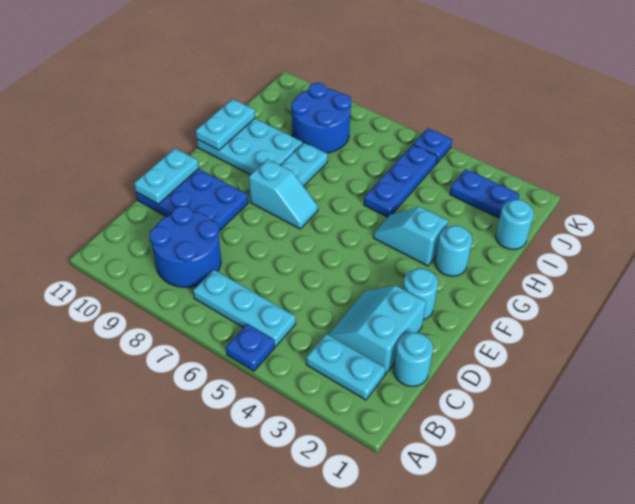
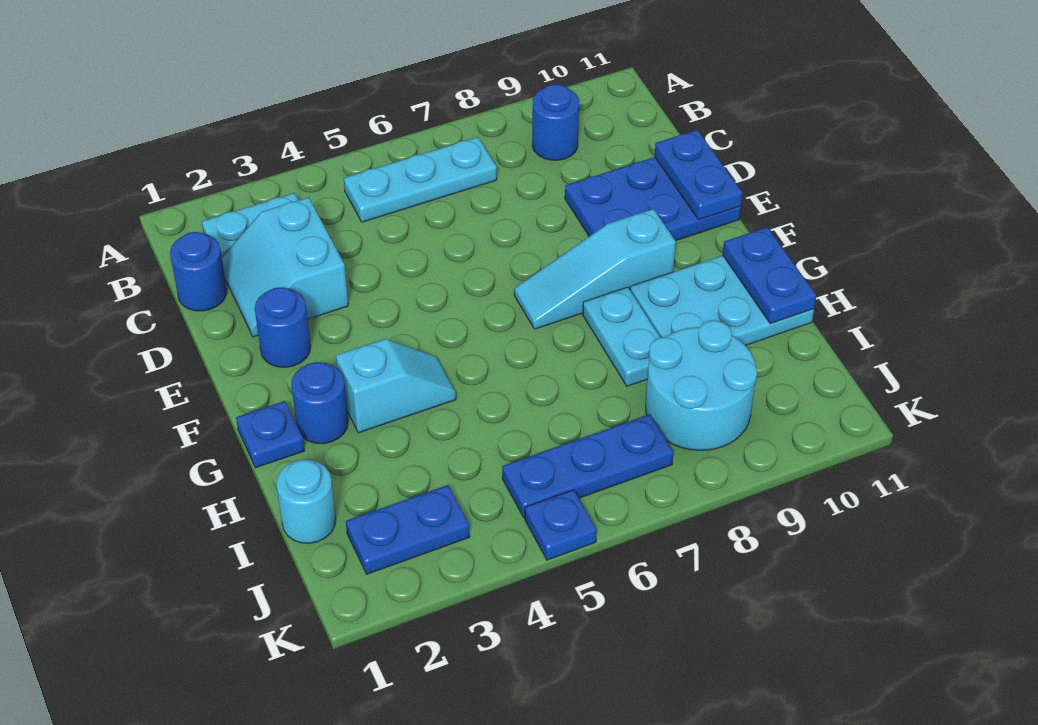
blue 1x1 plate [226,324,275,371] -> blue 1x1 plate moved to [236,401,305,468]
blue 2x2 round brick [149,206,221,287] -> blue 1x1 round brick [532,84,579,160]
cyan 1x1 round brick [394,332,433,386] -> blue 1x1 round brick [170,232,227,311]
cyan 2x2 slope [328,286,426,374] -> cyan 2x2 slope turned to [222,197,348,337]
cyan 1x2 plate [134,148,199,204] -> blue 1x2 plate [655,130,742,220]
cyan 1x1 round brick [403,269,438,320] -> blue 1x1 round brick [255,287,311,367]
cyan 1x2 slope [249,159,318,229] -> cyan 1x3 slope [514,209,676,329]
cyan 1x1 round brick [435,226,472,276] -> blue 1x1 round brick [291,362,348,444]
cyan 1x2 plate [196,99,255,150] -> blue 1x2 plate [723,227,816,324]
blue 1x3 plate [364,145,437,217] -> blue 1x3 plate turned to [502,414,673,518]
blue 2x2 round brick [291,83,351,153] -> cyan 2x2 round brick [646,320,757,450]

